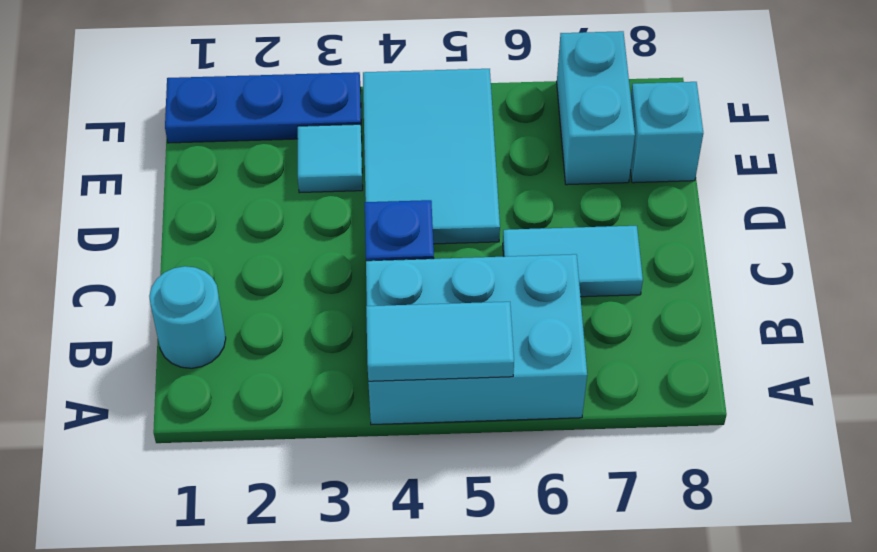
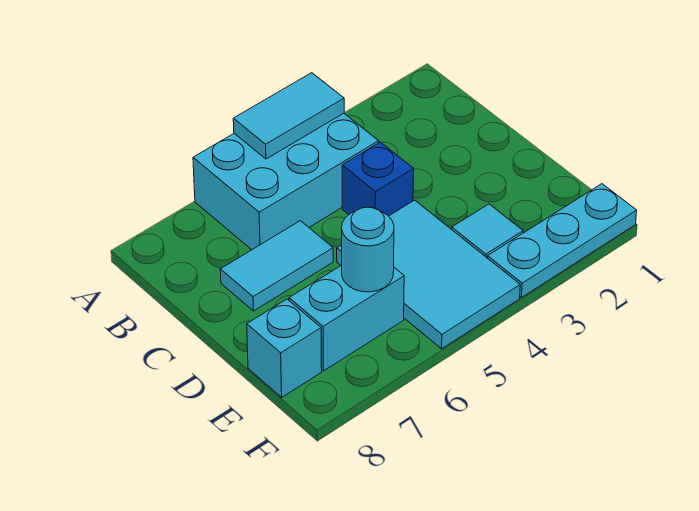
cyan 1x1 round brick [149,266,226,368] -> cyan 1x1 round brick moved to [342,207,394,292]
cyan 1x2 brick [557,31,635,185] -> cyan 1x2 brick turned to [289,265,404,371]
blue 1x3 plate [165,72,361,143] -> cyan 1x3 plate [488,184,637,297]

